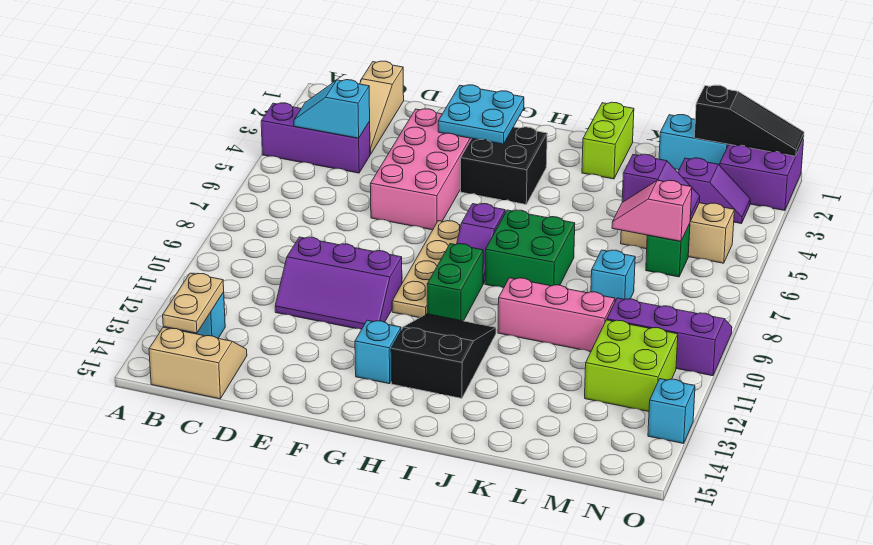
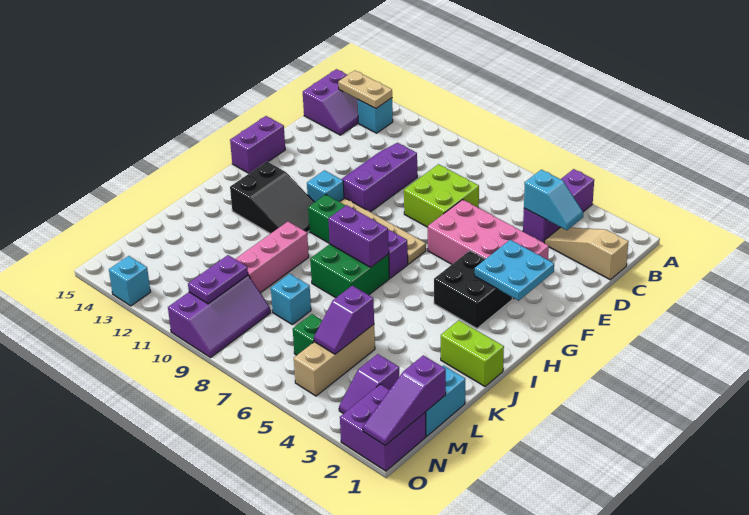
cyan 1x2 slope [294,80,370,138] -> cyan 1x2 slope turned to [524,170,583,230]
tan 2x2 slope [149,327,247,399] -> purple 2x2 slope [303,69,358,135]
none -> purple 1x2 brick [230,116,285,173]
cyan 1x1 brick [355,320,401,384] -> cyan 1x1 brick moved to [307,170,344,202]
none -> purple 1x2 brick [328,205,389,267]
pink 1x2 slope [612,180,692,241] -> none
black 1x3 slope [694,85,804,156] -> purple 1x3 slope [363,355,446,446]
none -> purple 1x2 plate [188,255,248,304]
lime 2x2 brick [585,320,678,412] -> lime 2x2 brick moved to [404,164,479,227]

